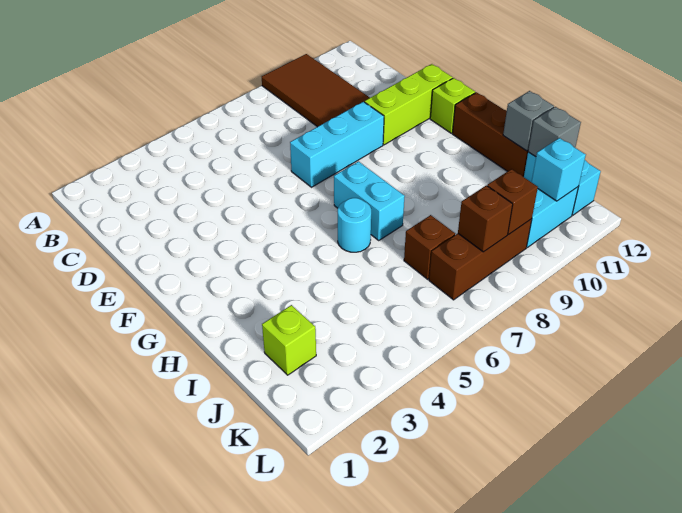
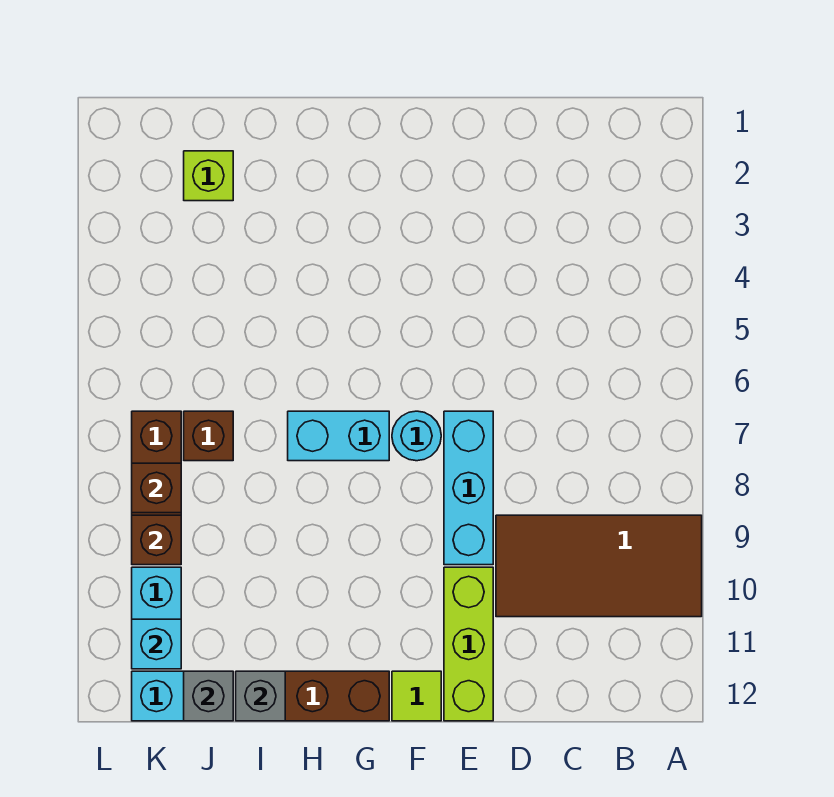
lime 1x1 brick [430,78,475,133] -> lime 1x1 tile [392,671,441,721]
cyan 1x1 round brick [338,198,371,252] -> cyan 1x1 round brick moved to [392,411,441,461]

